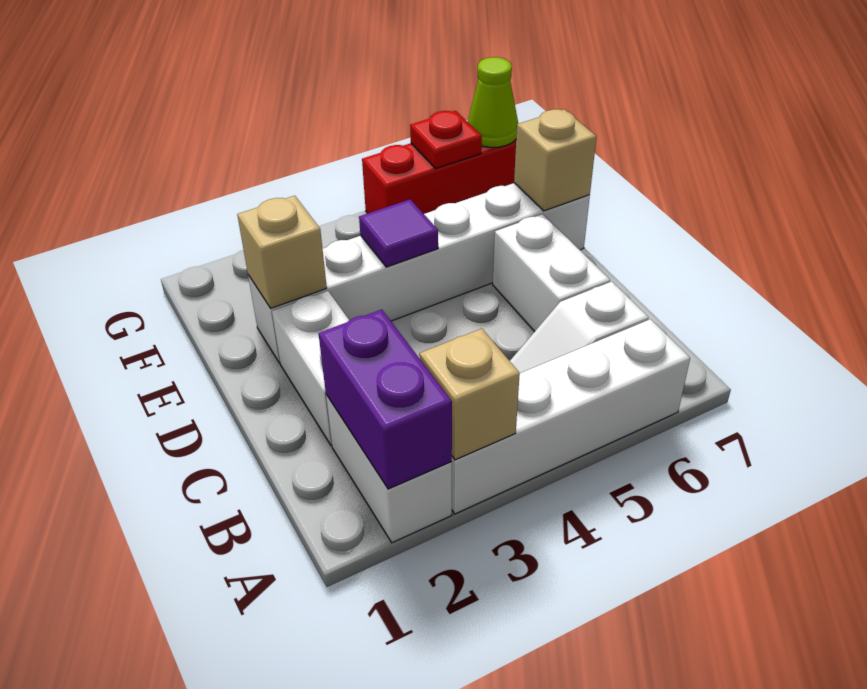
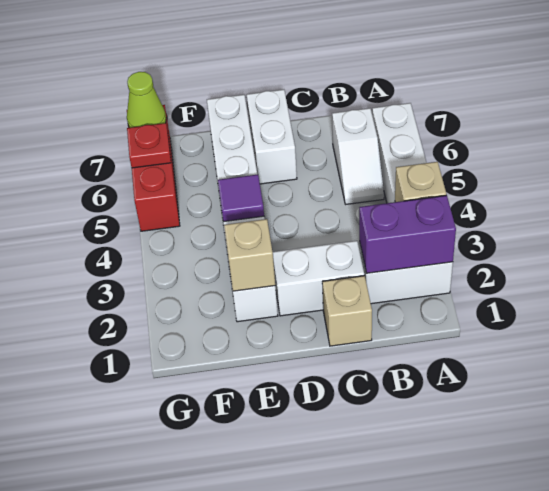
white 1x2 brick [493,214,610,332] -> white 1x2 brick turned to [247,90,297,184]
tan 1x1 brick [514,109,597,211] -> tan 1x1 brick moved to [322,276,372,346]

